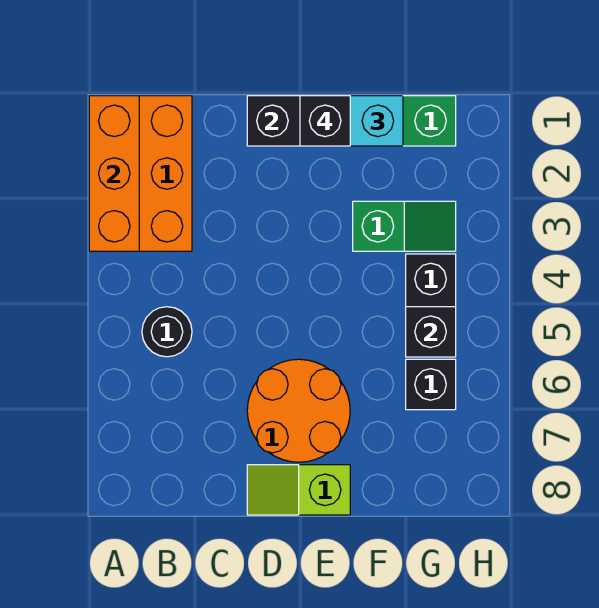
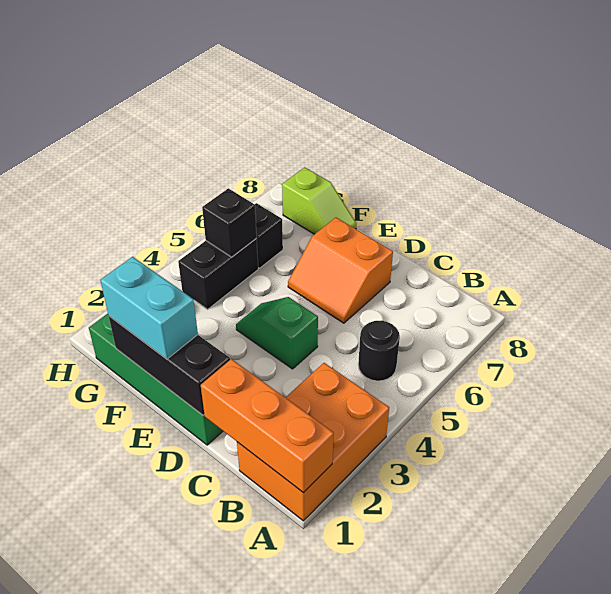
orange 1x3 brick [89,96,139,251] -> orange 1x3 brick turned to [201,359,334,493]
orange 2x2 round brick [247,359,350,462] -> orange 2x2 slope [288,218,393,323]
lime 1x2 slope [247,465,350,515] -> lime 1x2 slope moved to [282,167,356,234]
black 1x1 brick [300,96,350,146] -> none
green 1x2 slope [353,201,456,251] -> green 1x2 slope moved to [236,297,318,369]

